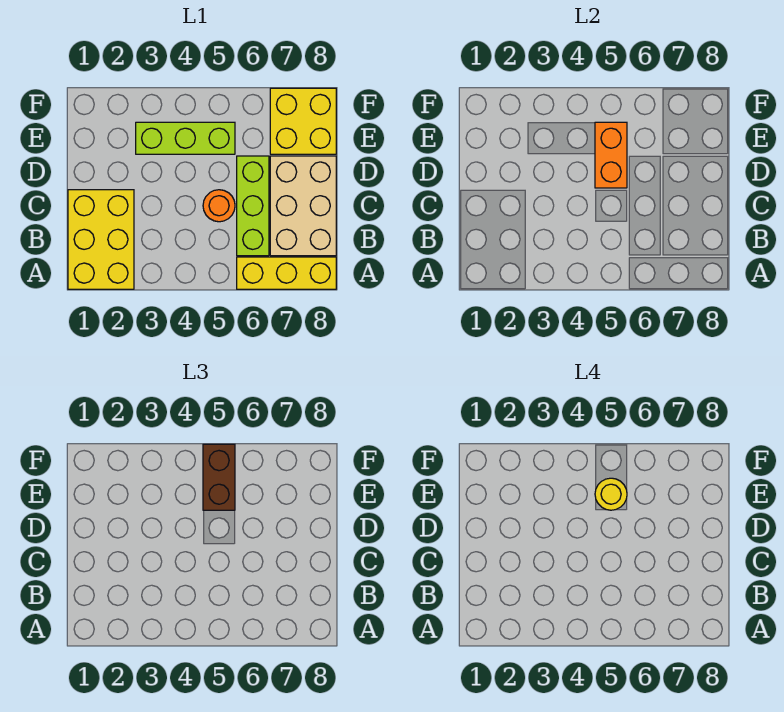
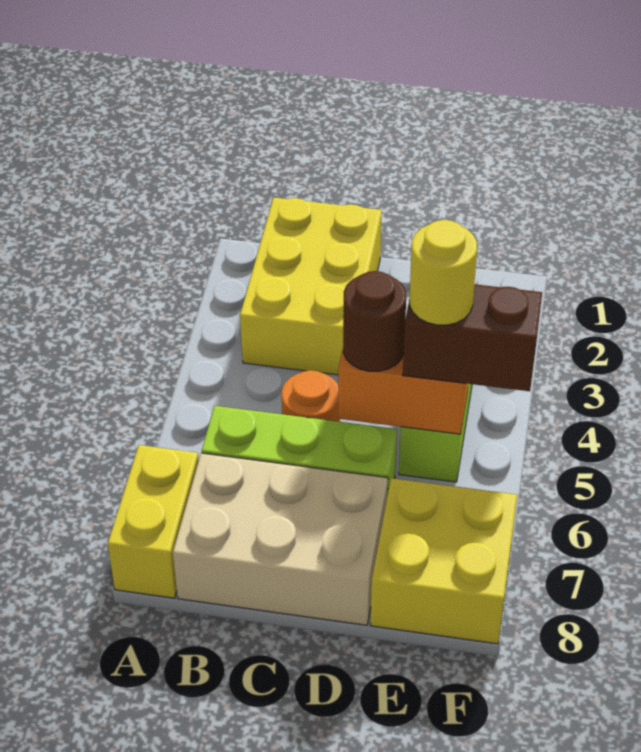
yellow 2x3 brick [68,190,134,289] -> yellow 2x3 brick turned to [240,198,382,375]
yellow 1x3 brick [237,257,336,289] -> yellow 1x2 brick [108,445,199,598]
none -> brown 1x1 round brick [343,271,406,371]

